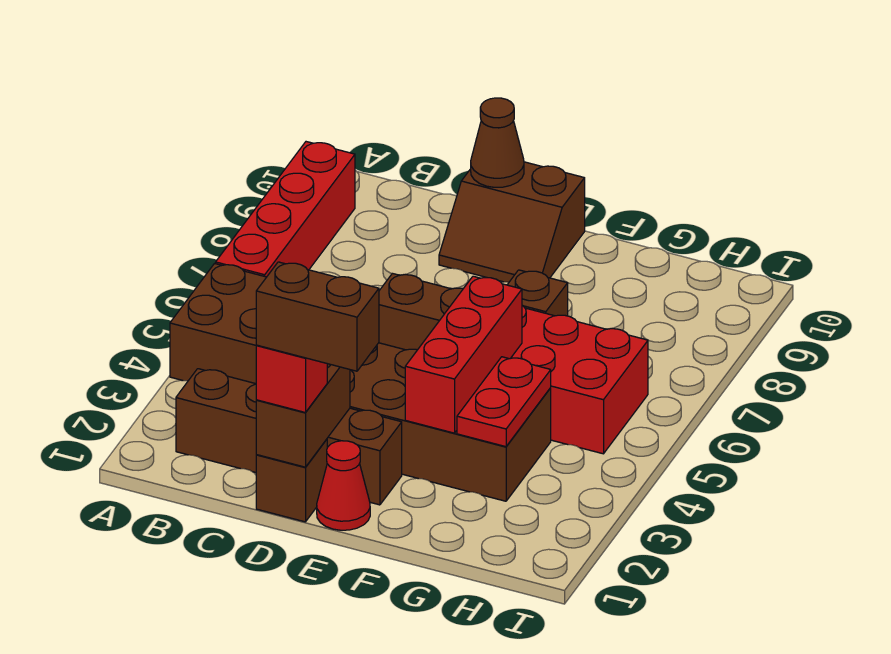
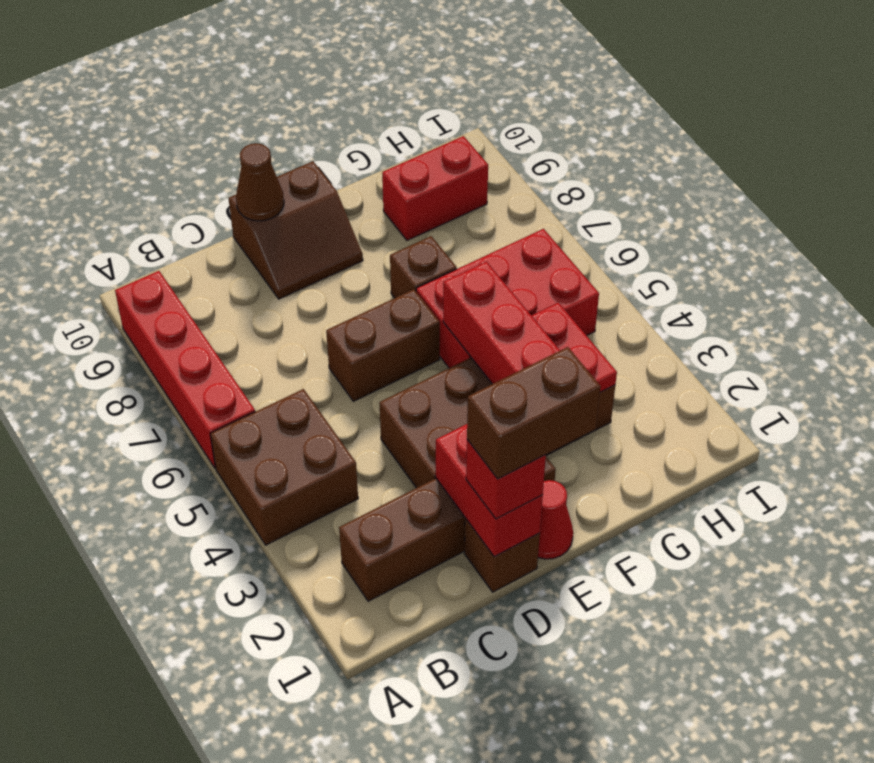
brown 1x2 brick [256,364,350,467] -> red 1x2 brick [436,424,543,557]
none -> red 1x2 brick [382,136,488,240]

